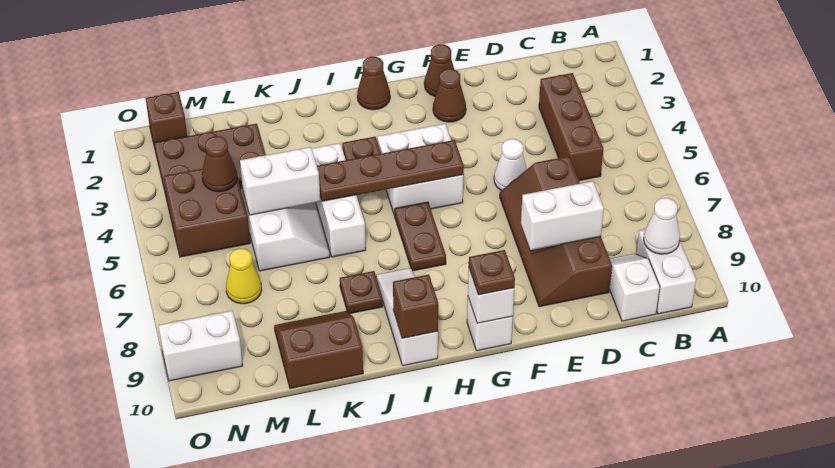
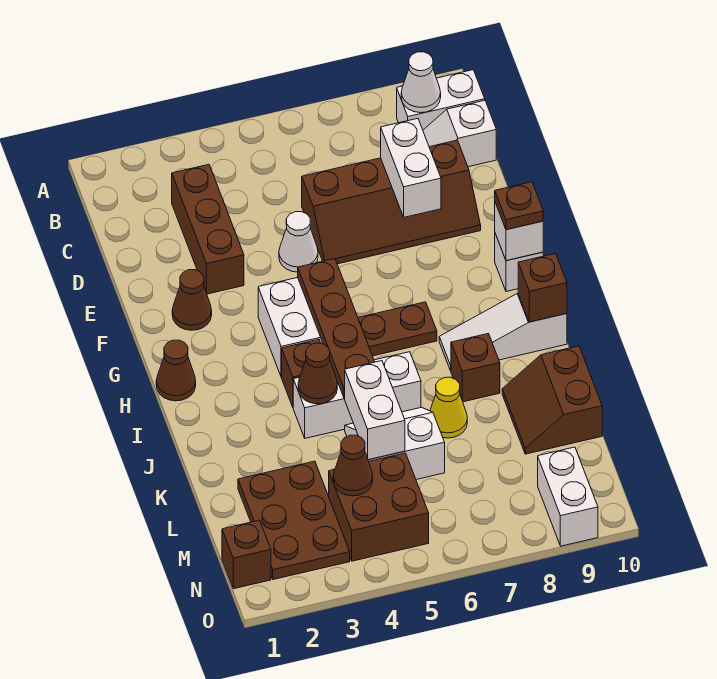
brown 1x3 brick [539,73,603,181] -> brown 1x3 brick turned to [172,164,244,294]
brown 1x1 cone [424,44,454,96] -> brown 1x1 cone moved to [298,343,337,404]
brown 1x1 plate [340,271,383,314] -> brown 1x1 brick [451,334,500,402]
yellow 1x1 cone [226,249,262,304] -> yellow 1x1 cone moved to [430,377,467,438]

